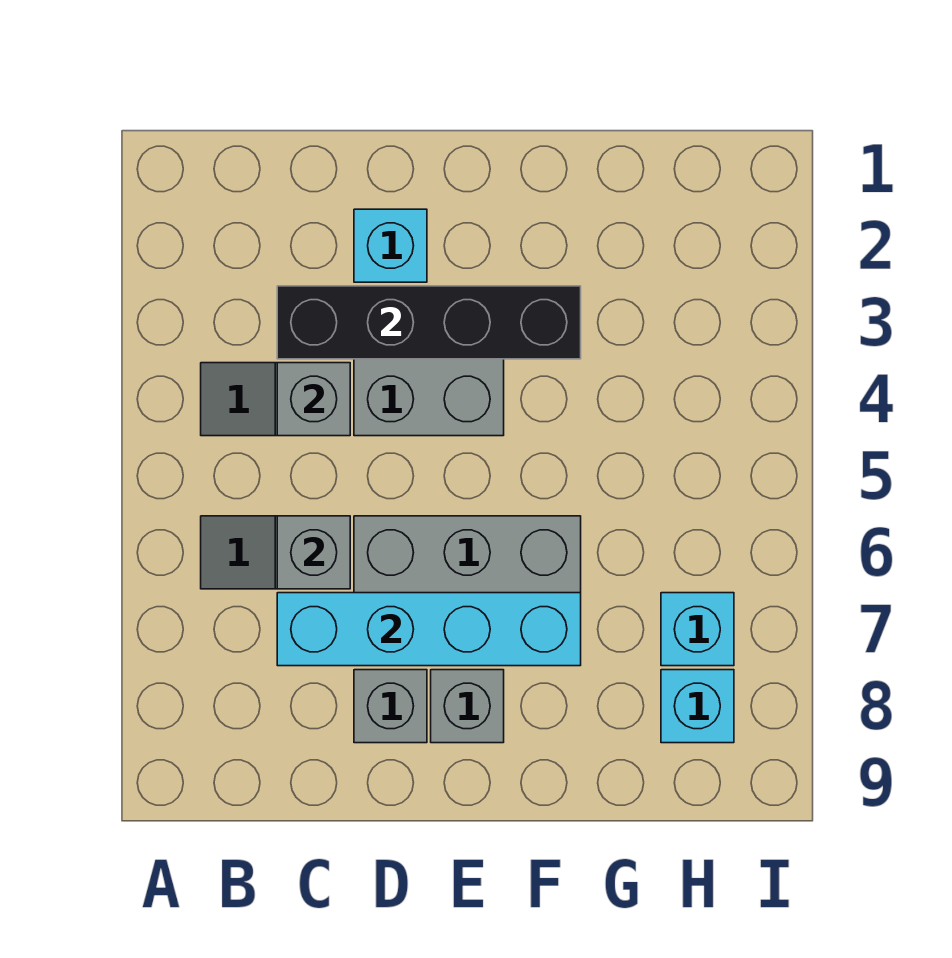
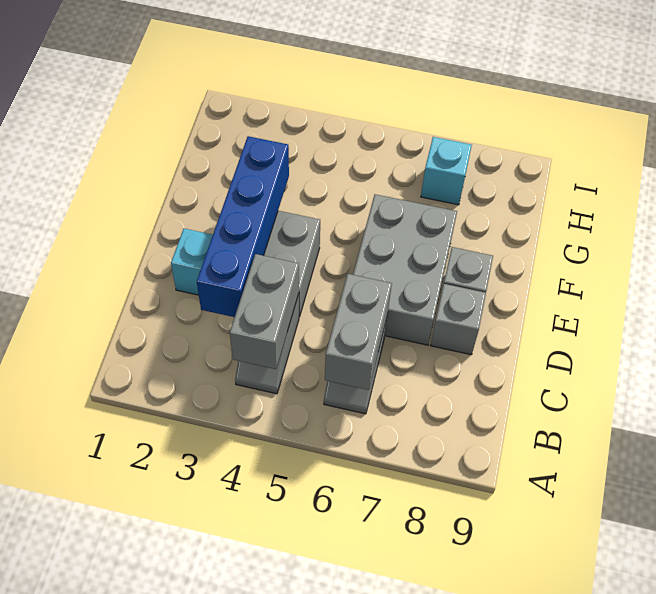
black 1x4 brick [277,286,581,359] -> blue 1x4 brick [197,136,289,317]
grey 1x1 brick [277,363,350,436] -> grey 1x2 brick [230,254,299,369]
grey 1x1 brick [277,516,350,589] -> grey 1x2 brick [325,274,392,390]
cyan 1x4 brick [277,593,581,666] -> none
cyan 1x1 brick [661,670,734,743] -> none

